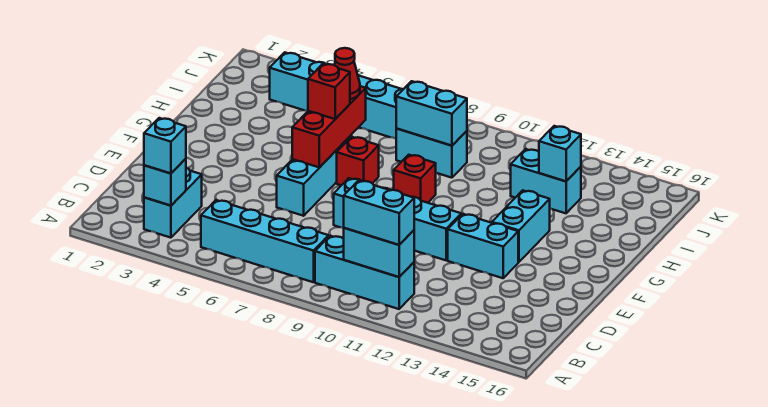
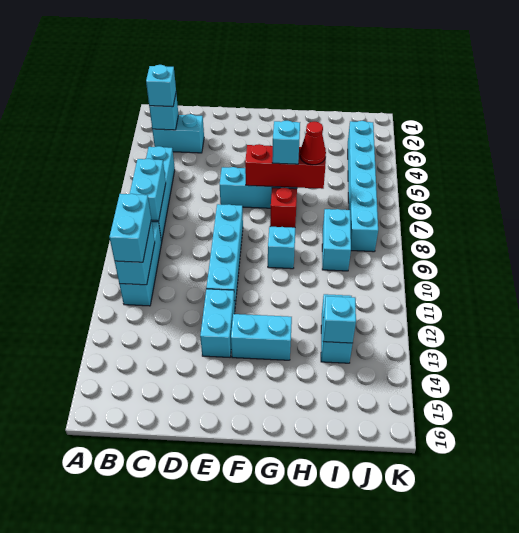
red 1x1 brick [308,64,350,119] -> cyan 1x1 brick [272,121,300,164]
red 1x1 brick [394,155,436,203] -> cyan 1x1 brick [268,227,295,269]
cyan 1x2 brick [396,81,467,146] -> cyan 1x2 brick moved to [130,159,166,221]

